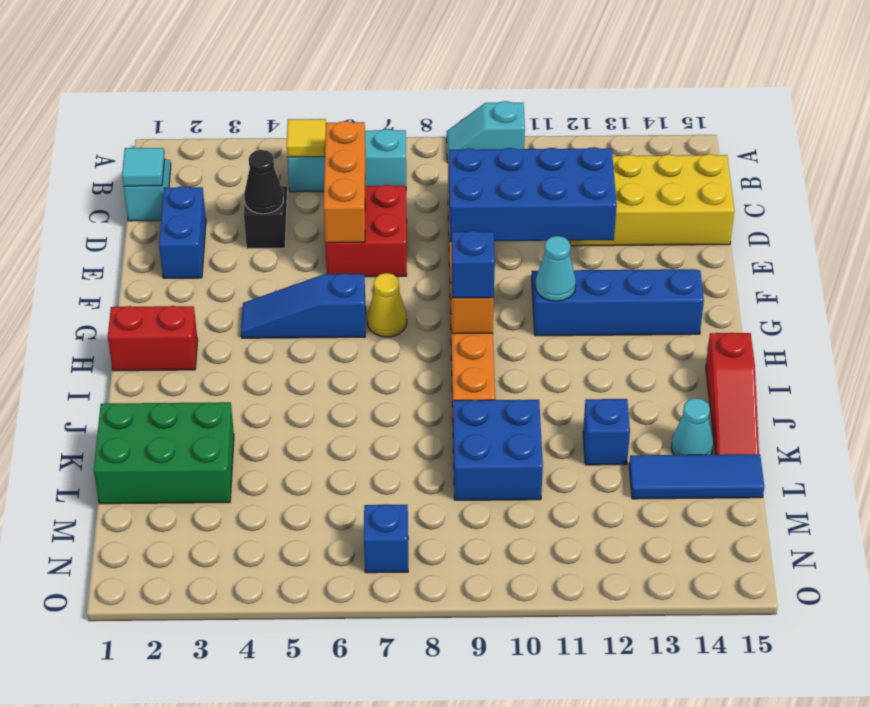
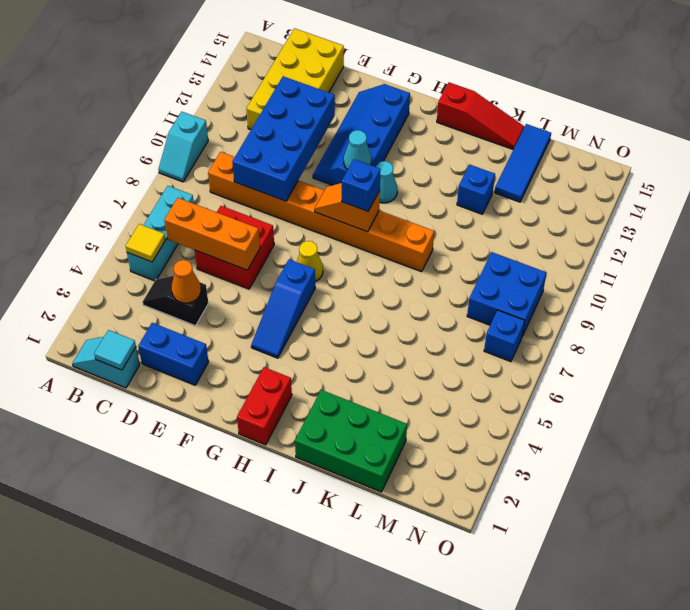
black 1x1 cone [244,150,284,214] -> orange 1x1 cone [171,260,201,303]
green 2x3 brick [94,402,234,504] -> green 2x3 brick turned to [295,390,407,492]
blue 2x2 brick [453,400,543,500] -> blue 2x2 brick moved to [467,252,546,336]
cyan 1x1 cone [671,398,713,455] -> cyan 1x1 cone moved to [376,161,397,203]

